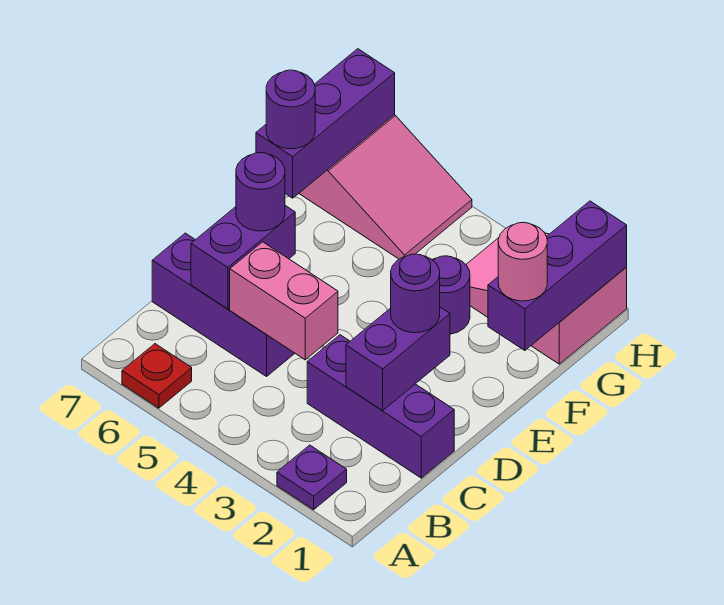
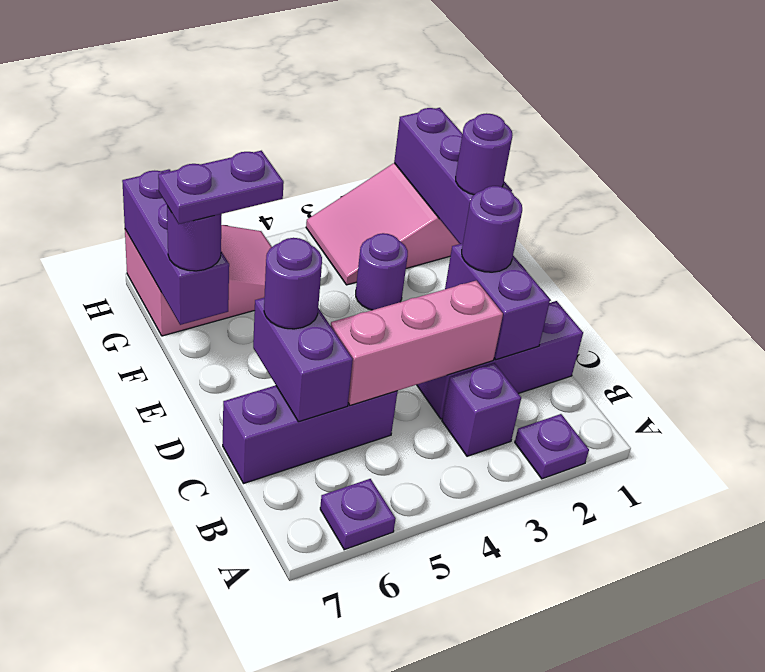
red 1x1 plate [122,344,192,408] -> purple 1x1 plate [320,479,396,550]
none -> purple 1x1 brick [442,363,521,456]
pink 1x2 brick [230,242,338,360] -> pink 1x3 brick [331,280,503,405]
pink 1x1 round brick [498,222,547,301] -> purple 1x1 round brick [456,113,513,195]
none -> purple 1x2 plate [158,151,284,224]

